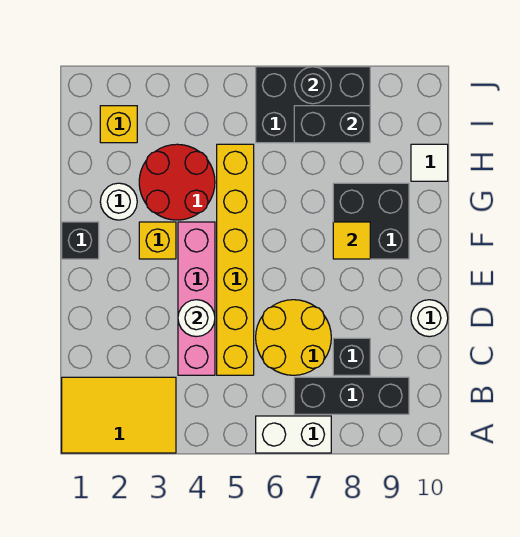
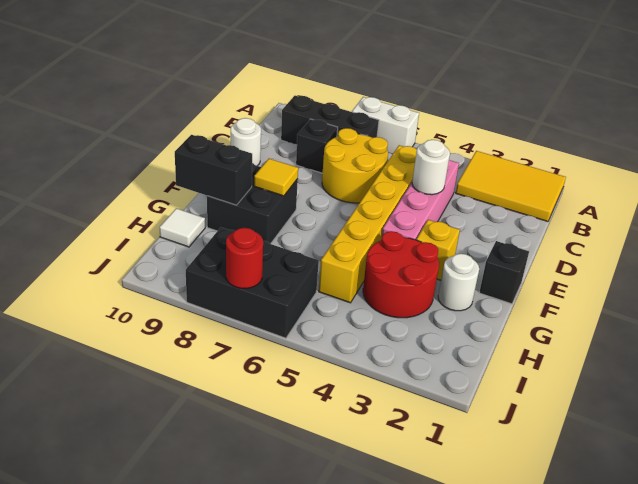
yellow 1x1 brick [100,106,137,143] -> none
black 1x2 brick [294,106,370,143] -> black 1x2 brick moved to [175,135,252,205]
black 1x1 round brick [294,67,331,104] -> red 1x1 round brick [226,228,263,288]

